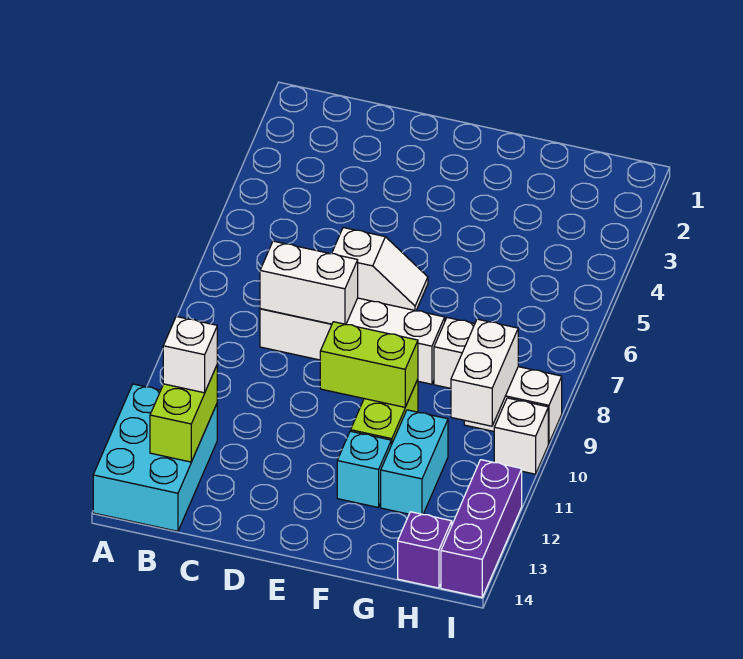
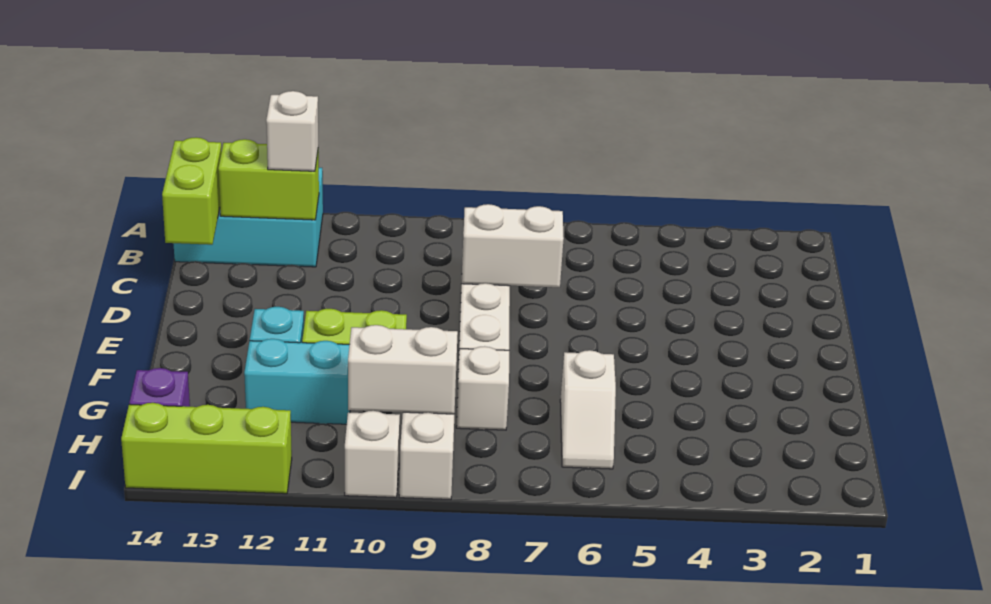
white 1x2 brick [260,241,358,324] -> white 1x2 brick turned to [462,204,564,287]
white 1x2 slope [332,228,428,311] -> white 1x2 slope moved to [560,350,616,469]
lime 1x2 brick [320,322,418,407] -> lime 1x2 brick moved to [162,137,222,245]
purple 1x3 brick [441,460,522,597] -> lime 1x3 brick [121,403,292,494]

